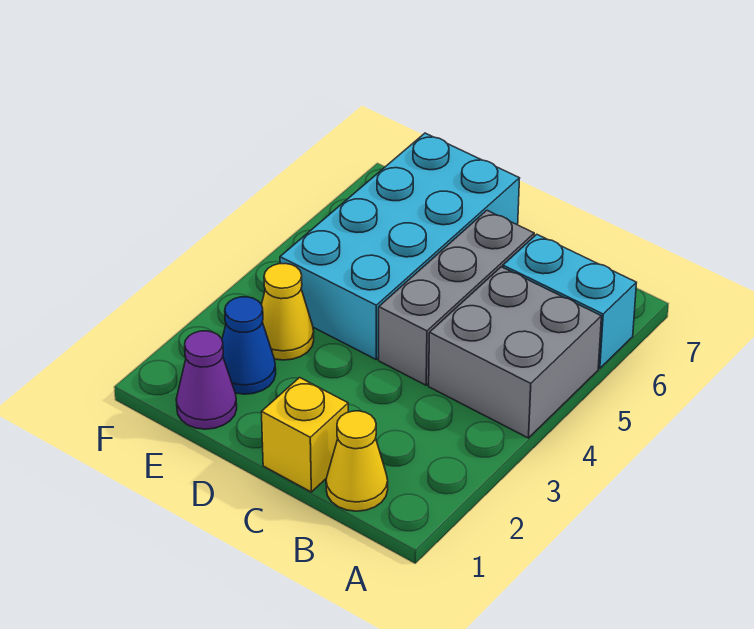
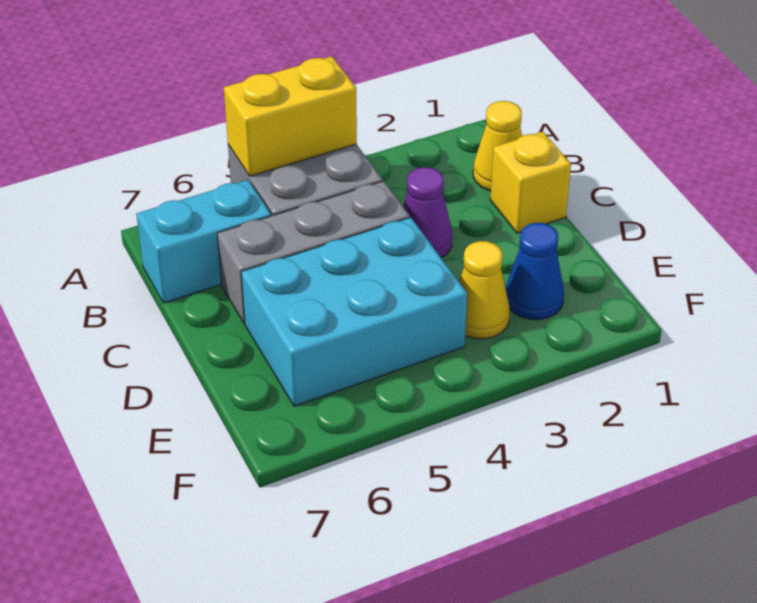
none -> yellow 1x2 brick [224,56,357,176]
cyan 1x2 brick [503,234,636,369] -> cyan 1x2 brick turned to [136,180,271,303]
cyan 2x4 brick [280,133,520,359] -> cyan 2x3 brick [241,217,467,406]
purple 1x1 cone [176,331,237,429] -> purple 1x1 cone moved to [403,167,452,258]

